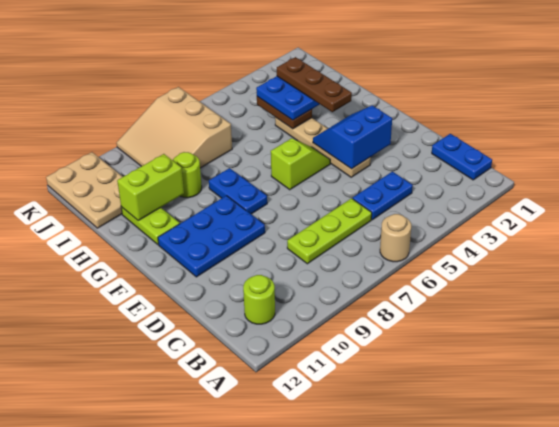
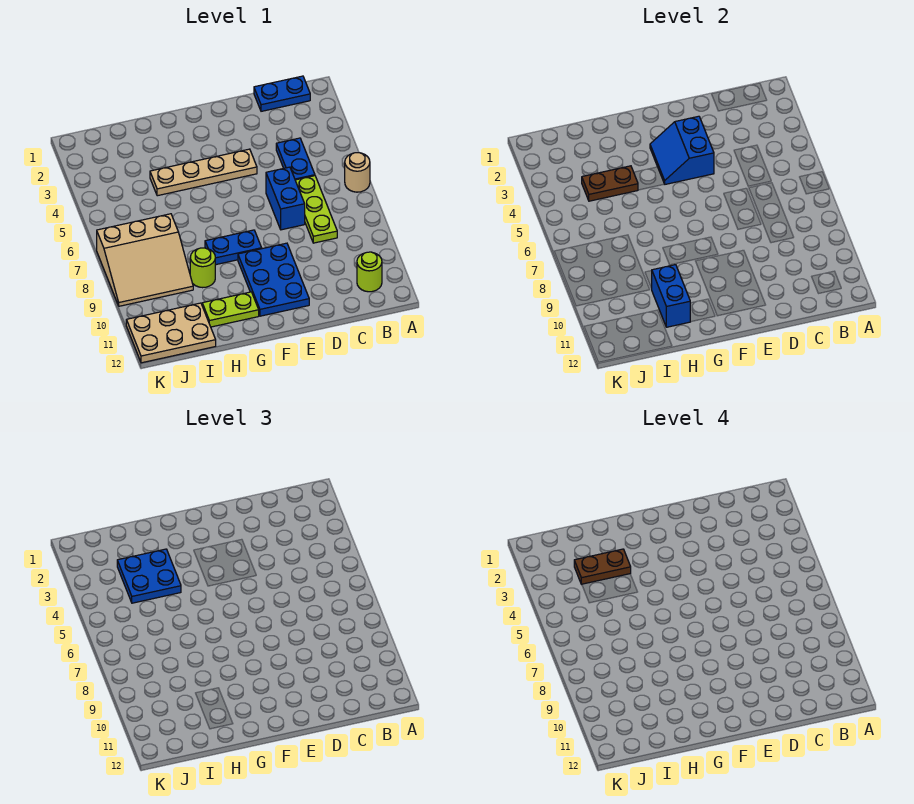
none -> blue 1x2 brick [266,167,305,230]
lime 1x2 slope [271,138,330,190] -> none
brown 1x3 plate [277,57,352,112] -> brown 1x2 plate [574,549,631,584]
lime 1x2 brick [117,154,184,220] -> blue 1x2 brick [651,265,690,327]

